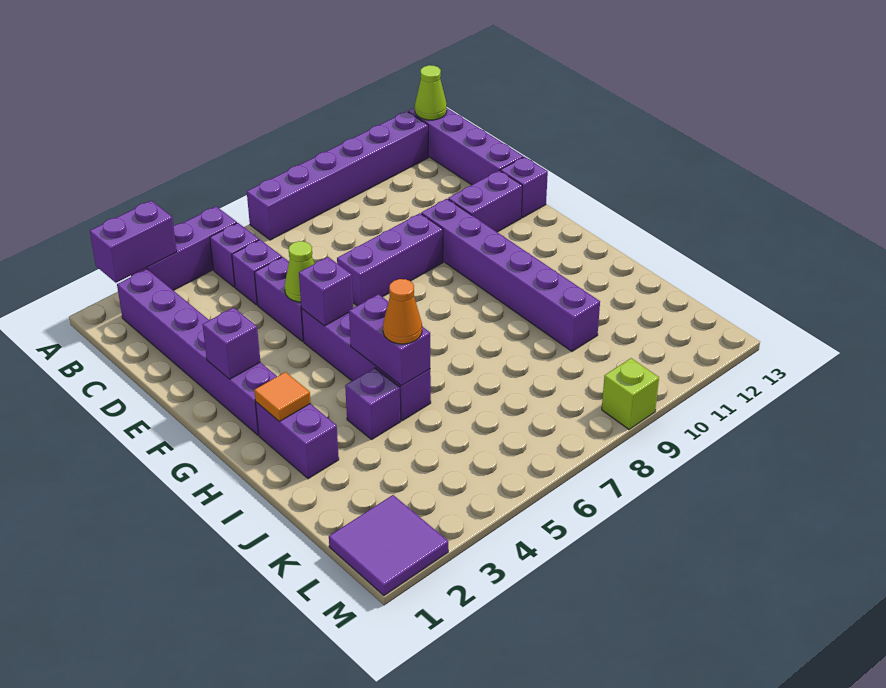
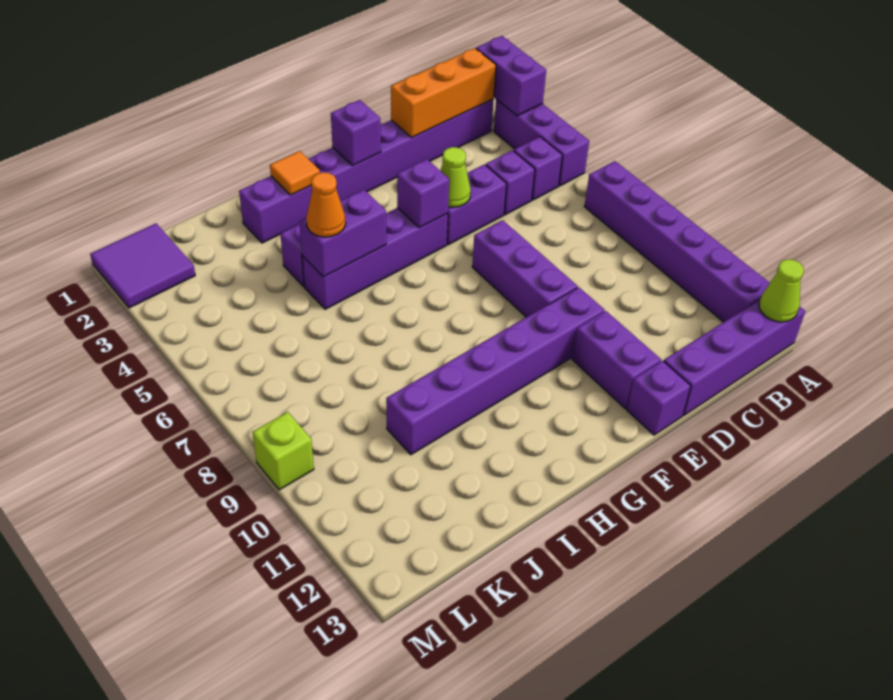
none -> orange 1x3 brick [391,48,496,138]

